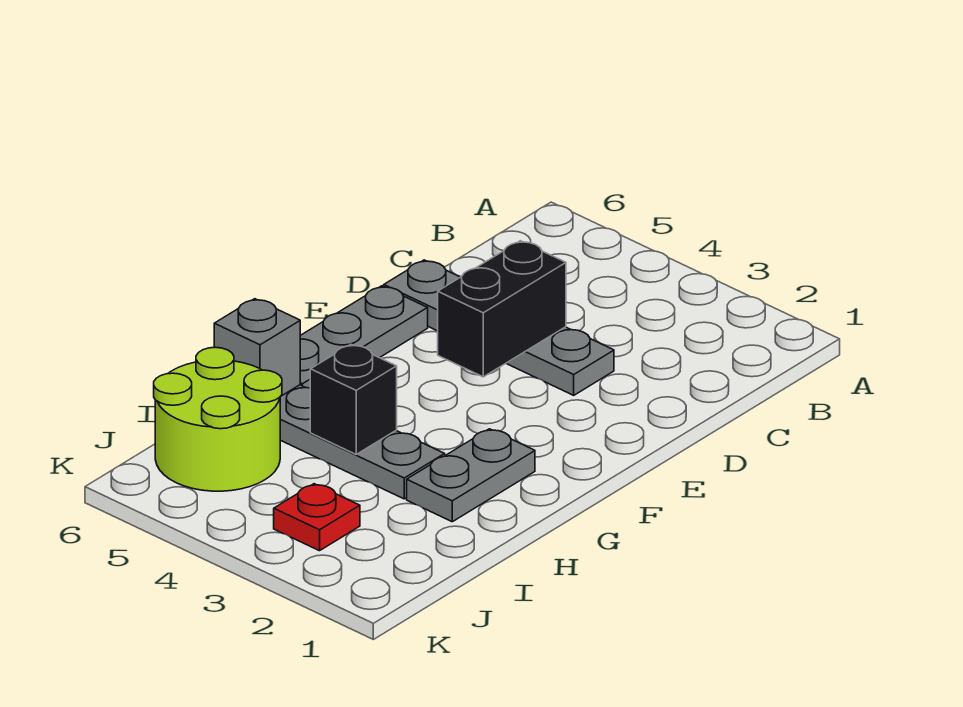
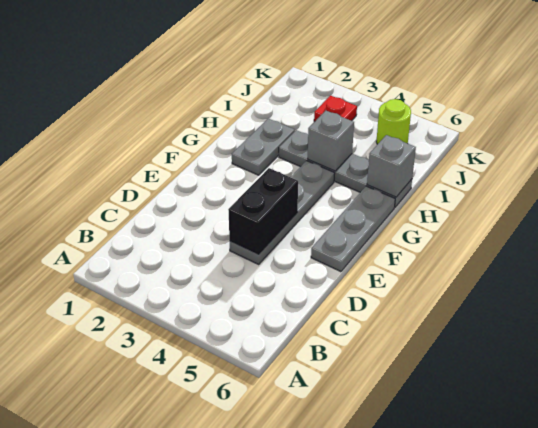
grey 1x4 plate [384,260,614,395] -> grey 1x4 plate turned to [230,161,335,264]
black 1x1 brick [310,344,397,454] -> grey 1x1 brick [308,111,354,171]
lime 2x2 round brick [154,347,282,491] -> lime 1x1 round brick [376,99,411,144]

